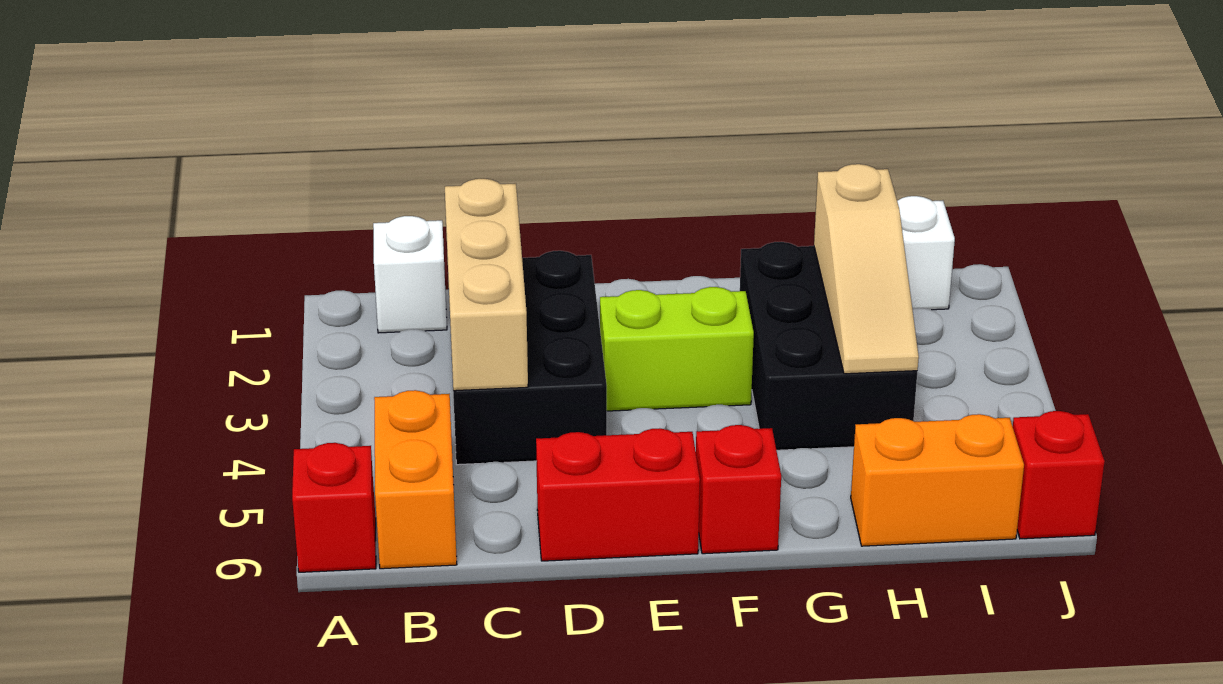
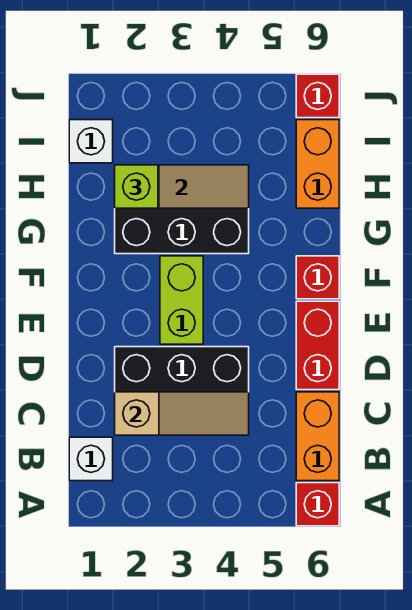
orange 1x2 brick [374,390,457,569] -> orange 1x2 brick turned to [296,392,339,481]
tan 1x3 brick [445,179,528,391] -> tan 1x3 slope [115,392,249,435]
none -> lime 1x1 brick [115,165,158,208]

